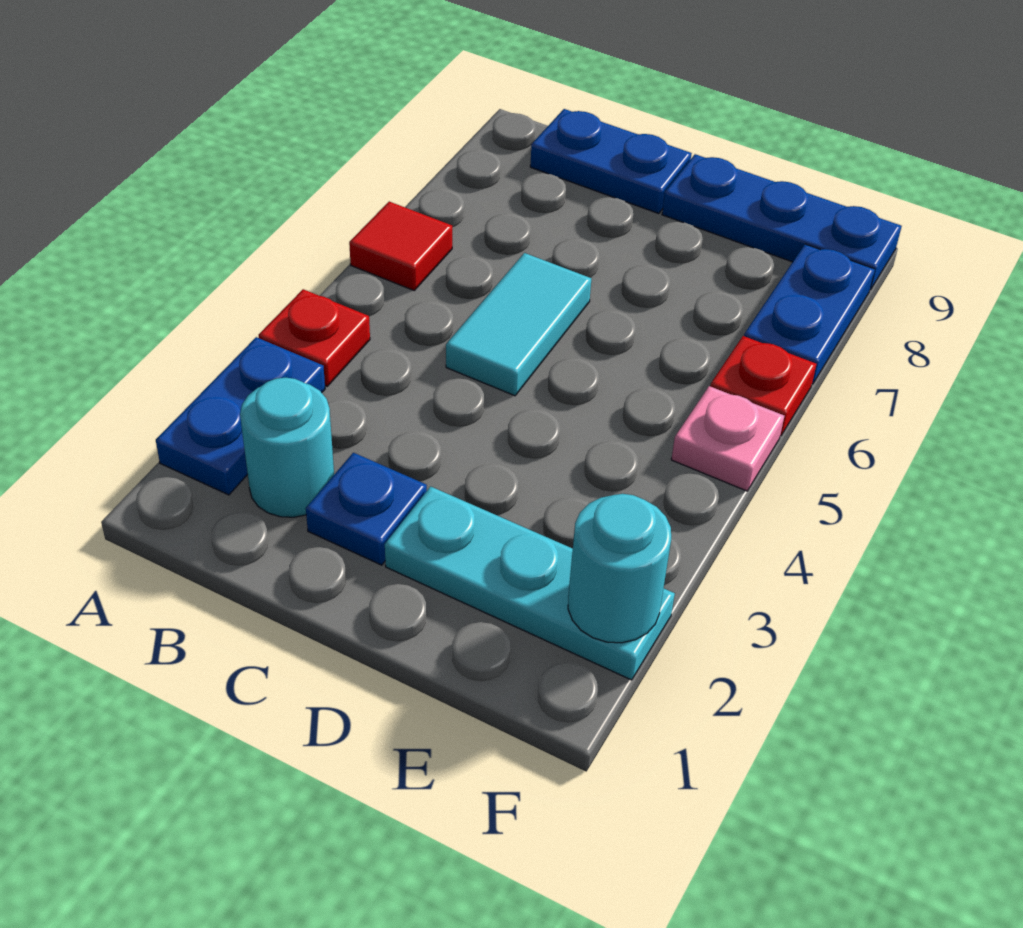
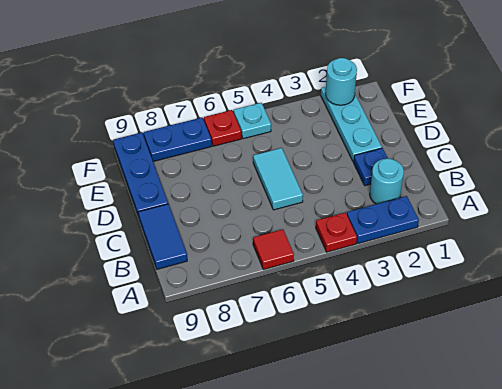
blue 1x2 plate [530,109,692,214] -> blue 1x2 tile [138,204,187,269]
cyan 1x2 tile [446,253,591,396] -> cyan 1x2 tile turned to [253,148,303,210]
pink 1x1 plate [671,386,784,491] -> cyan 1x1 plate [234,103,271,139]

